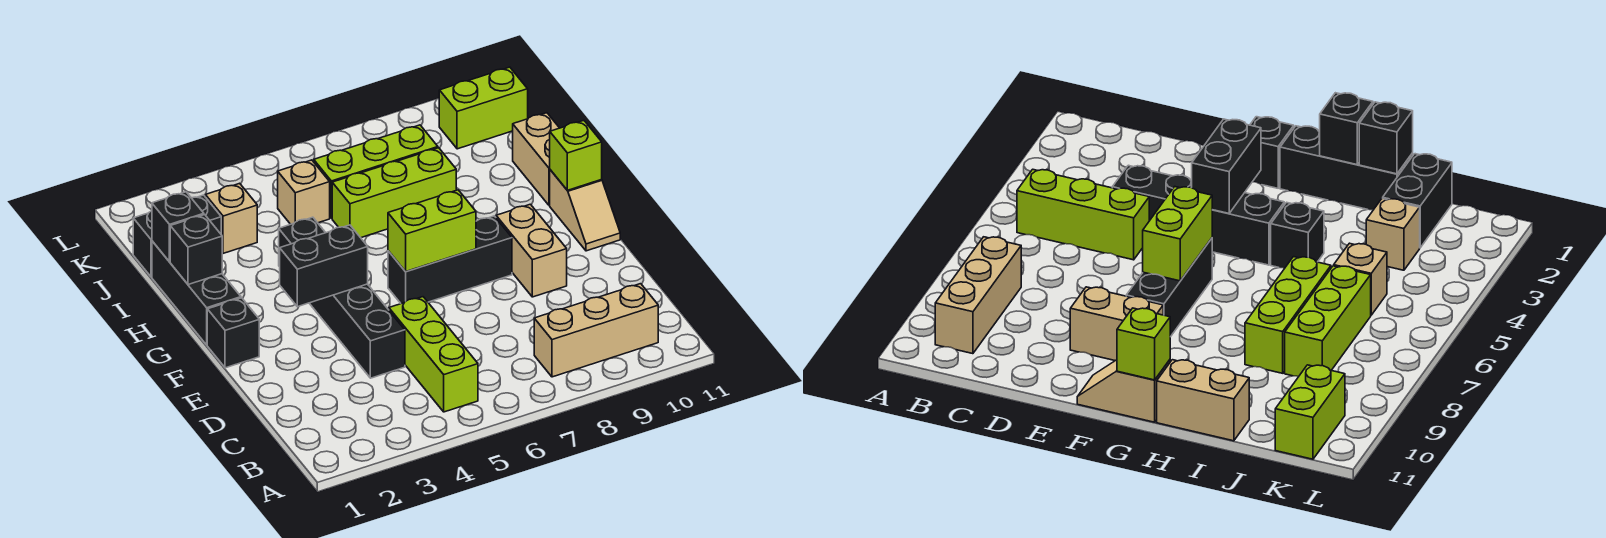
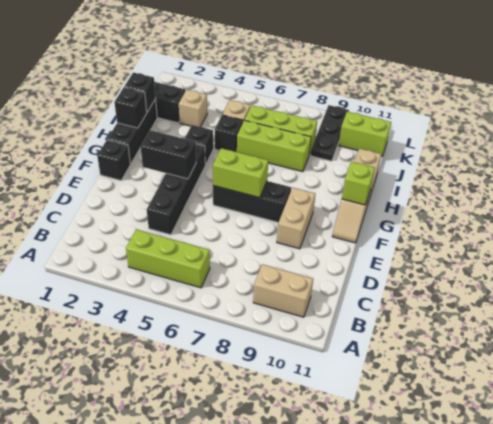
lime 1x3 brick [389,297,478,412] -> lime 1x3 brick turned to [126,229,210,288]
tan 1x3 brick [534,284,658,377] -> tan 1x2 brick [253,264,313,317]
none -> black 1x1 brick [215,115,243,152]
none -> black 1x3 plate [310,105,349,161]

